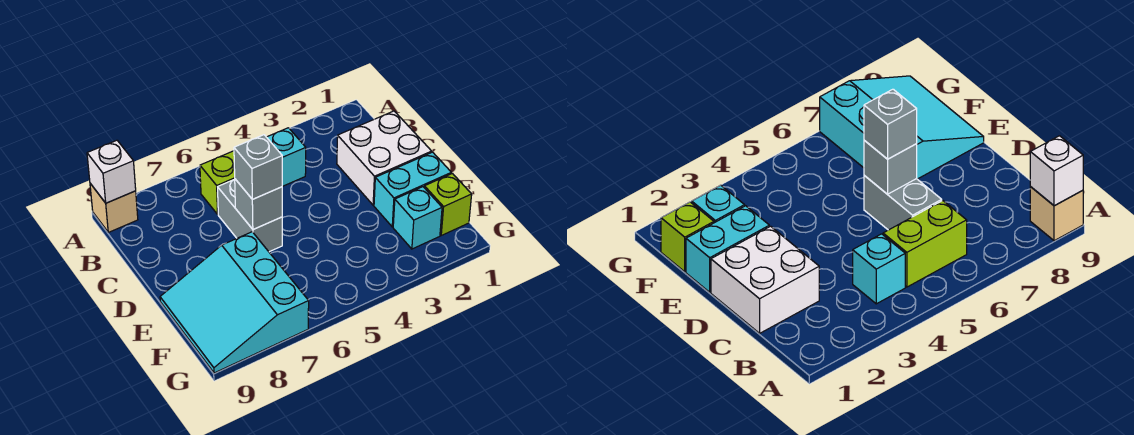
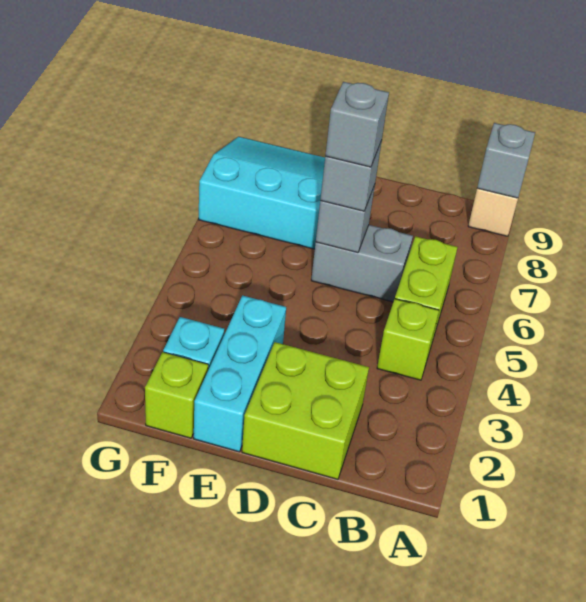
white 1x1 brick [87,140,136,203] -> grey 1x1 brick [477,123,535,198]
cyan 1x1 brick [267,128,306,186] -> lime 1x1 brick [377,299,439,380]
white 2x2 brick [337,111,432,205] -> lime 2x2 brick [242,342,369,479]
none -> grey 1x1 brick [325,82,389,167]
cyan 1x2 brick [374,152,451,227] -> cyan 1x3 brick [194,296,286,452]

